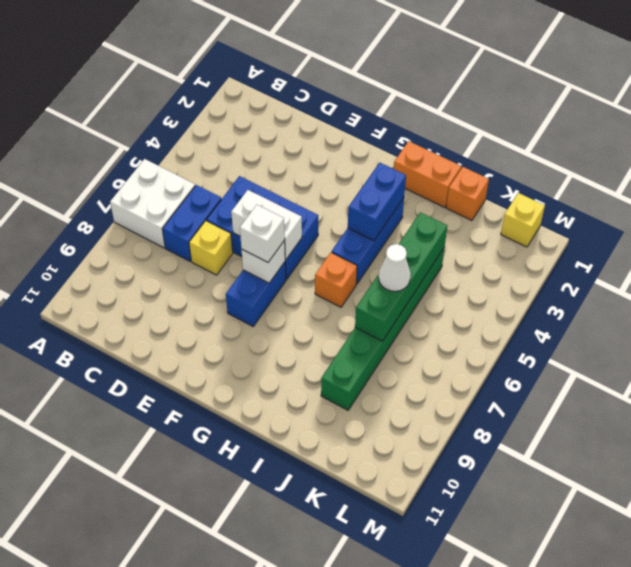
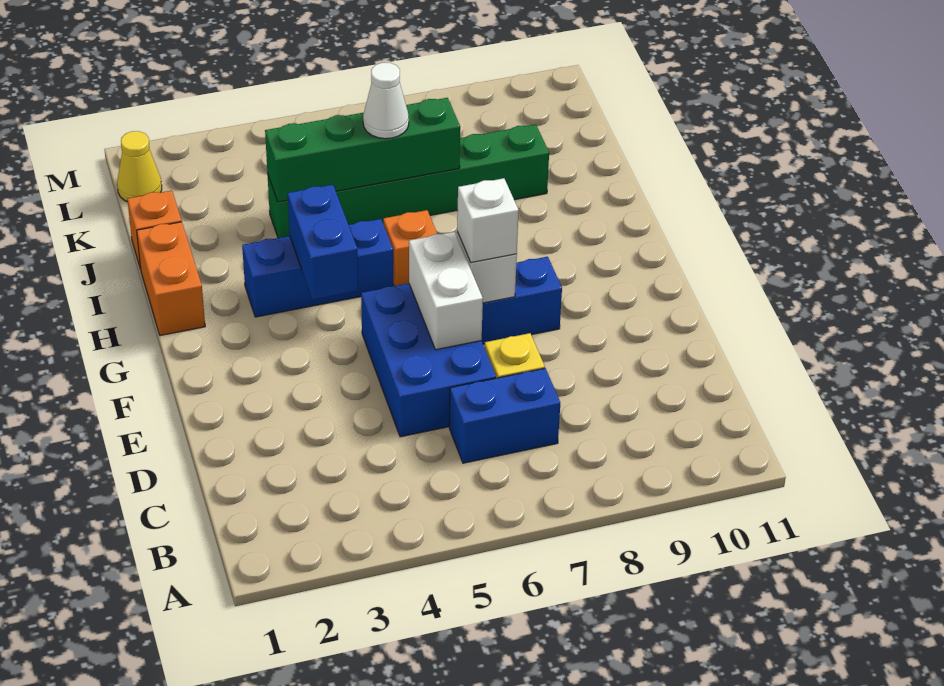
white 2x2 brick [110,159,195,248] -> none
blue 1x2 brick [348,163,406,241] -> blue 1x2 brick turned to [288,185,358,300]
yellow 1x1 brick [501,193,545,247] -> yellow 1x1 cone [117,131,162,202]

